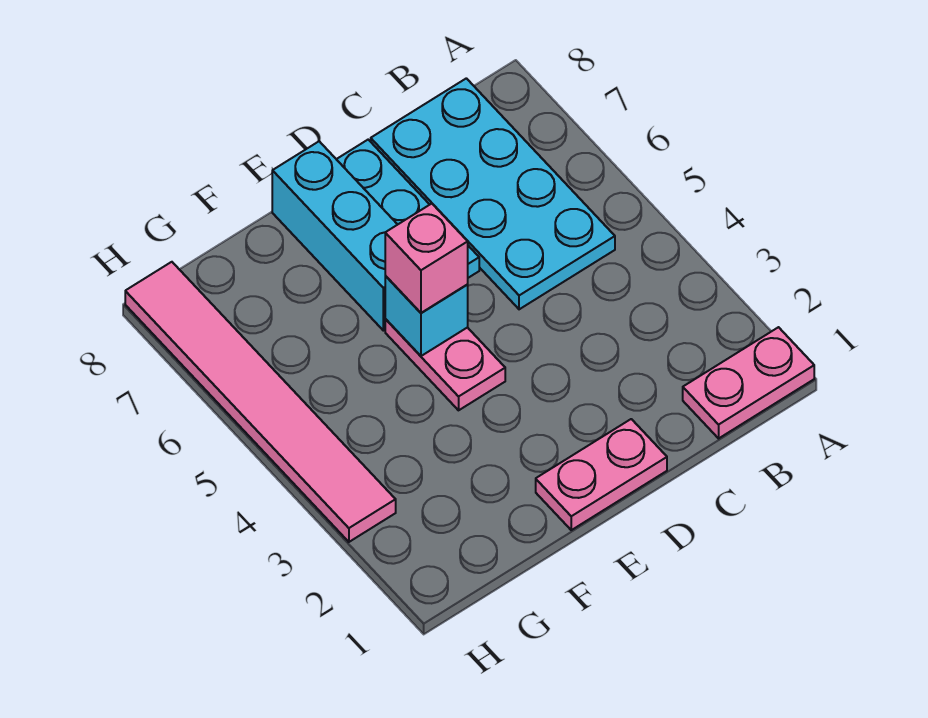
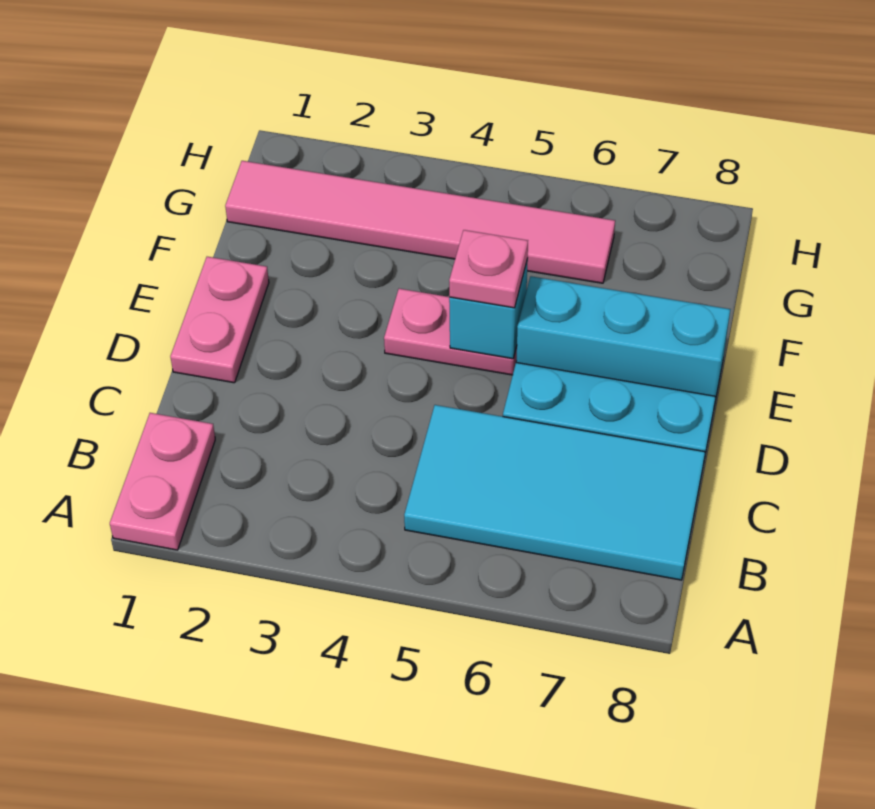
cyan 2x4 plate [371,78,615,309] -> cyan 2x4 tile [404,405,705,580]
pink 1x1 brick [385,204,468,313] -> pink 1x1 plate [449,230,528,308]
pink 1x6 tile [125,262,396,542] -> pink 1x6 tile moved to [225,161,615,283]

